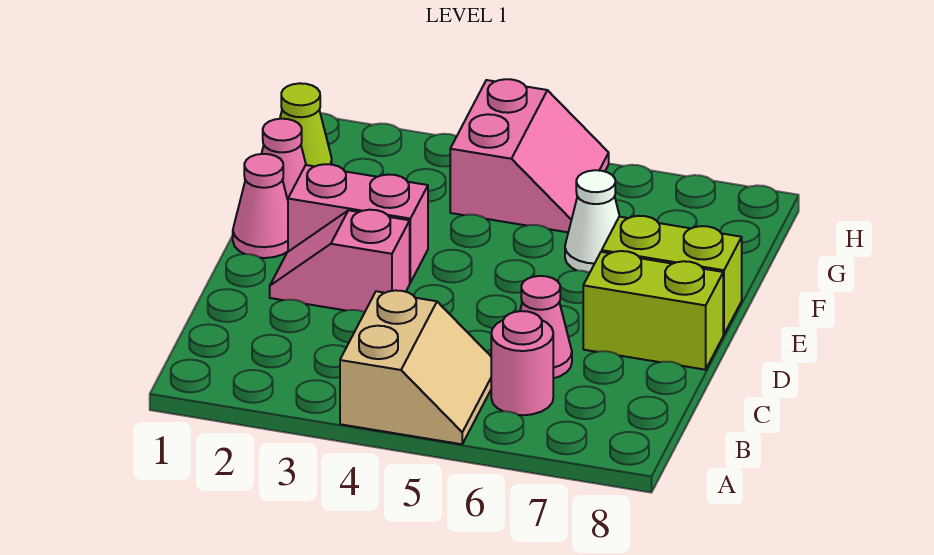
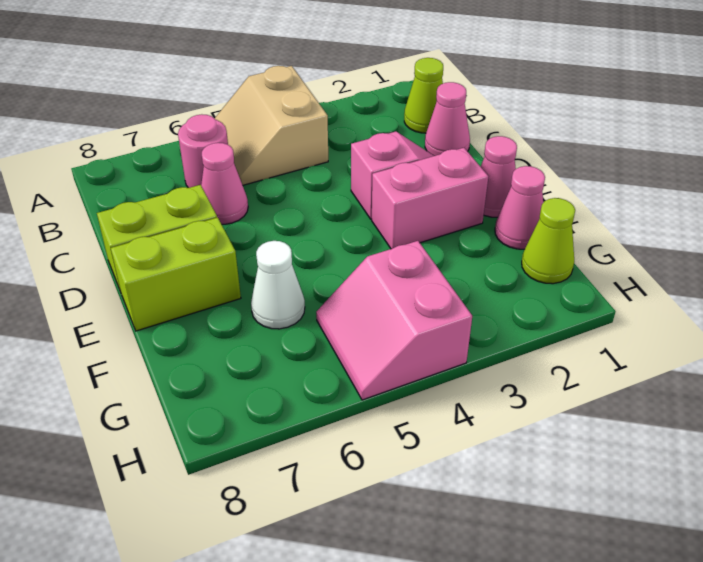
none -> lime 1x1 cone [404,58,443,133]
none -> pink 1x1 cone [425,82,470,156]

